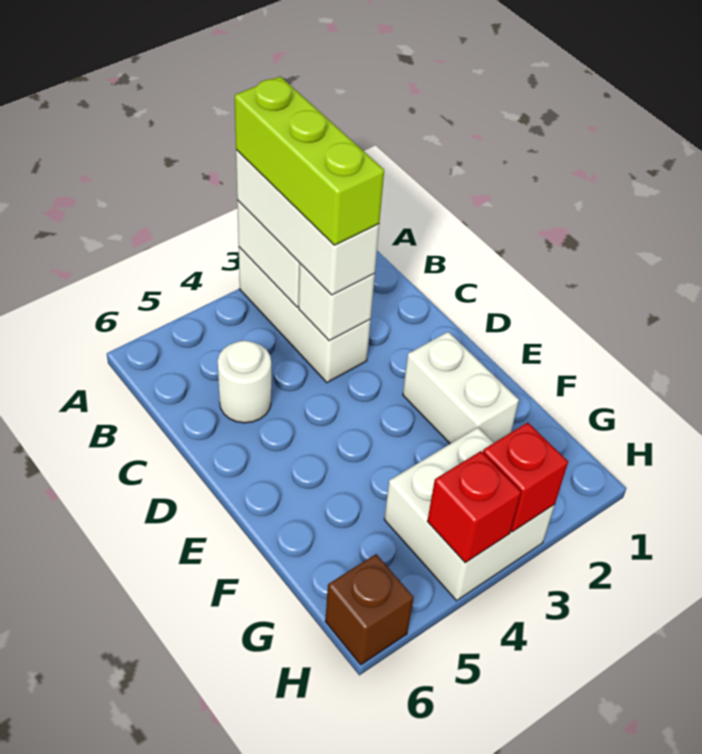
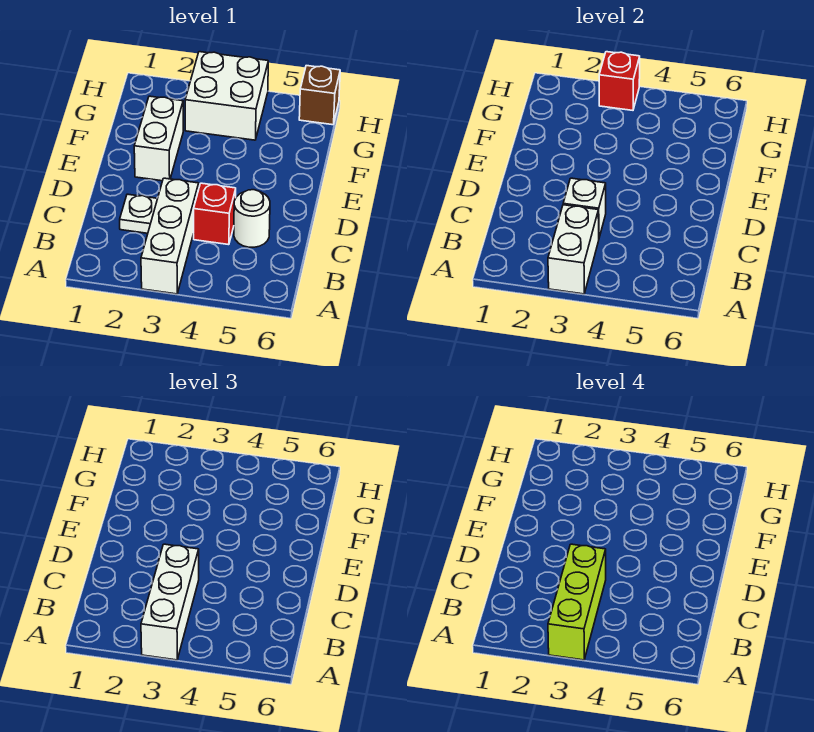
none -> white 1x1 plate [120,194,158,233]
red 1x1 brick [427,451,521,563] -> red 1x1 brick moved to [194,183,236,245]

